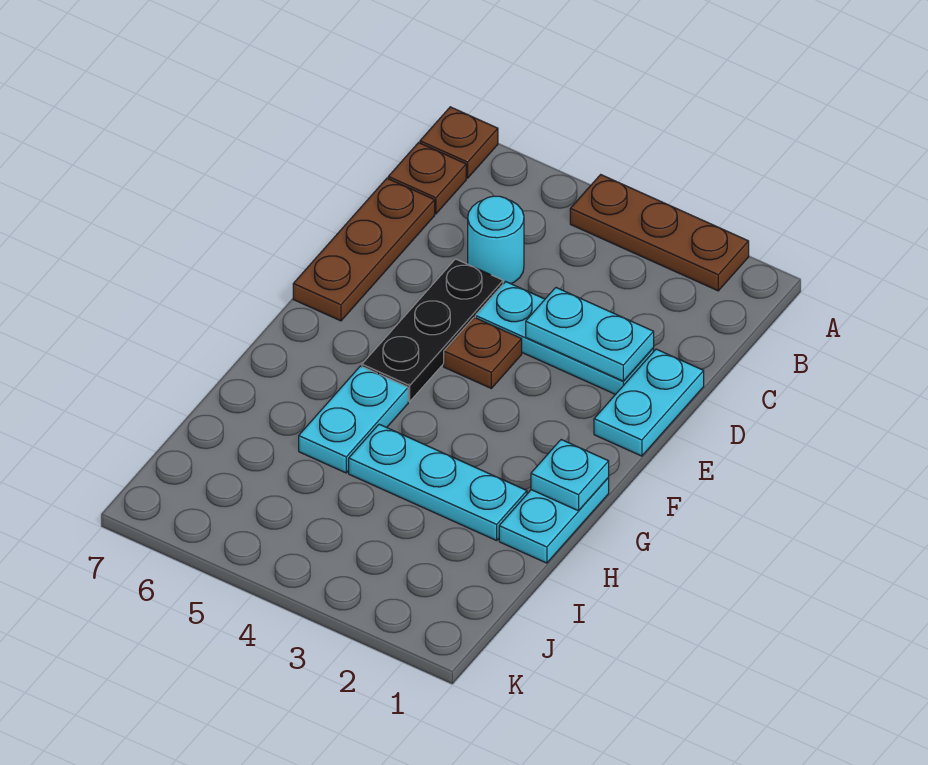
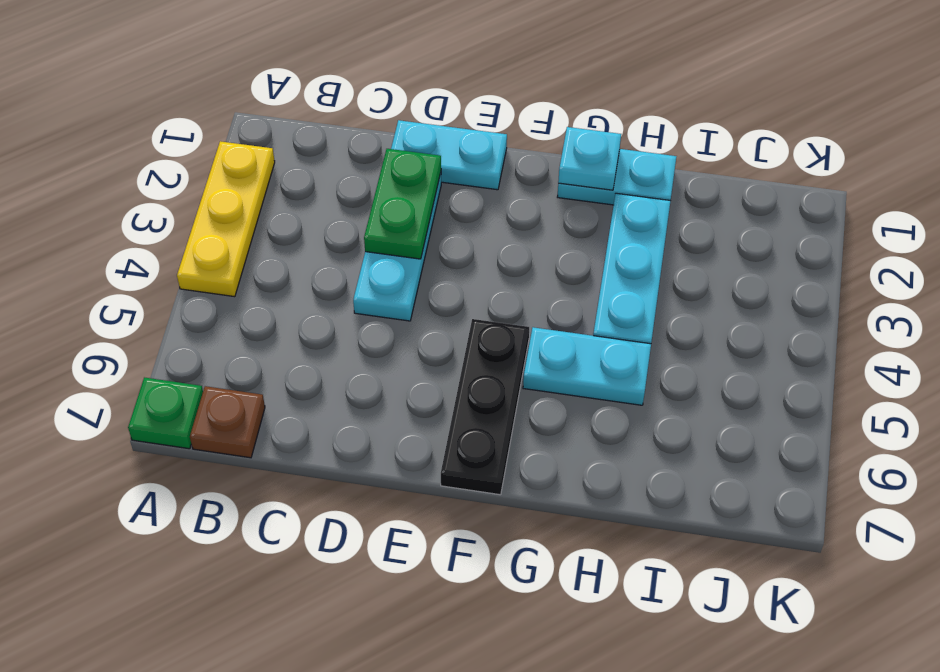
brown 1x3 plate [570,175,749,291] -> yellow 1x3 plate [177,141,275,297]
brown 1x1 plate [420,107,498,178] -> green 1x1 plate [128,377,203,449]
cyan 1x1 round brick [468,196,524,284] -> none
brown 1x3 plate [293,178,435,321] -> none
cyan 1x2 plate [526,288,654,381] -> green 1x2 plate [364,149,441,259]
black 1x3 plate [362,259,503,402] -> black 1x3 plate turned to [441,319,529,495]
brown 1x1 plate [444,317,522,388] -> none

